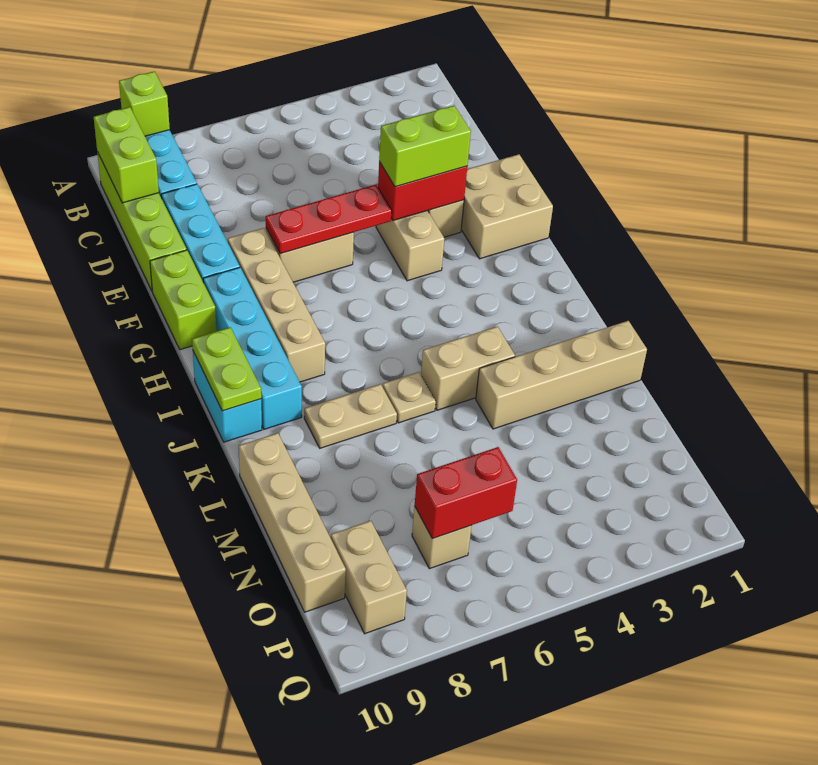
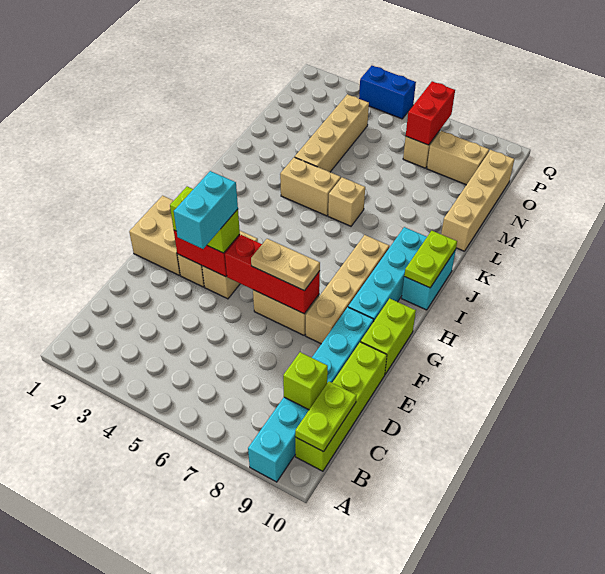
lime 1x1 brick [119,72,170,136] -> lime 1x1 brick moved to [283,352,328,410]
lime 1x2 brick [94,107,159,203] -> lime 1x2 plate [295,382,357,452]
none -> cyan 1x2 brick [174,171,238,249]
red 1x3 plate [266,185,392,254] -> red 1x3 brick [225,235,320,314]
tan 1x1 plate [382,372,436,423] -> tan 1x1 brick [328,177,365,226]
tan 1x2 plate [304,384,397,448] -> tan 1x2 plate moved to [251,239,320,291]
tan 1x4 brick [476,321,647,429] -> tan 1x4 brick turned to [295,94,369,172]
red 1x2 brick [415,447,517,538] -> red 1x2 brick turned to [406,81,455,145]
tan 1x2 brick [331,521,407,634] -> tan 1x2 brick turned to [427,131,489,185]
none -> blue 1x2 brick [359,66,416,119]

